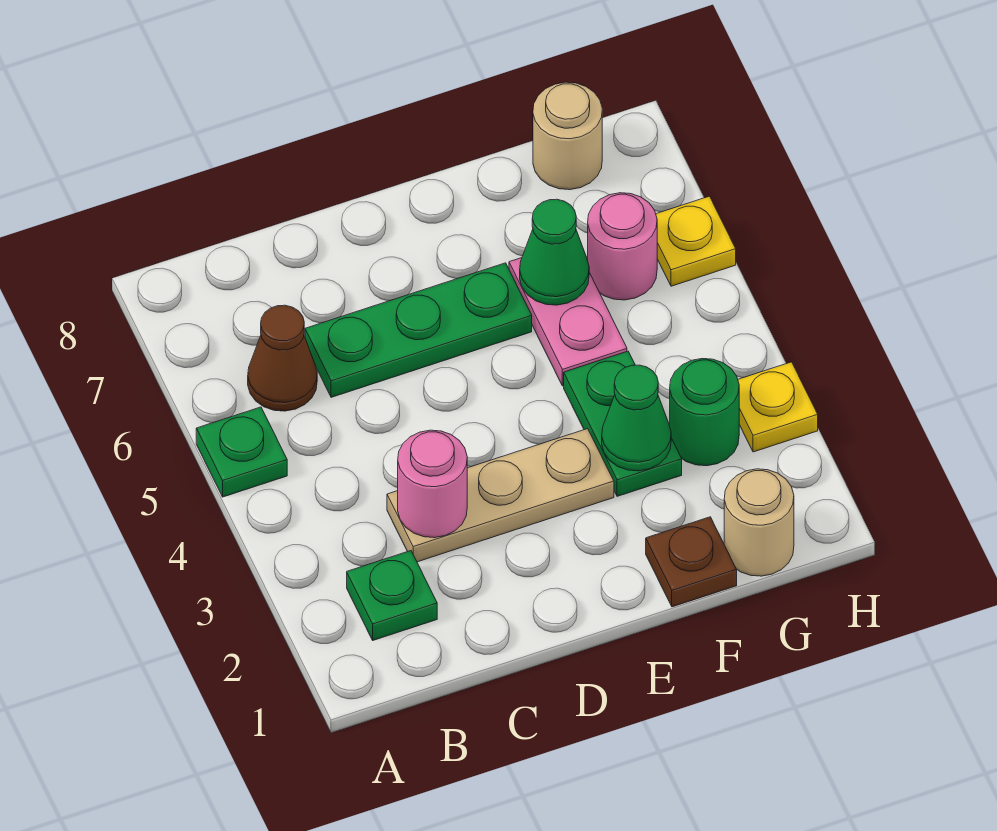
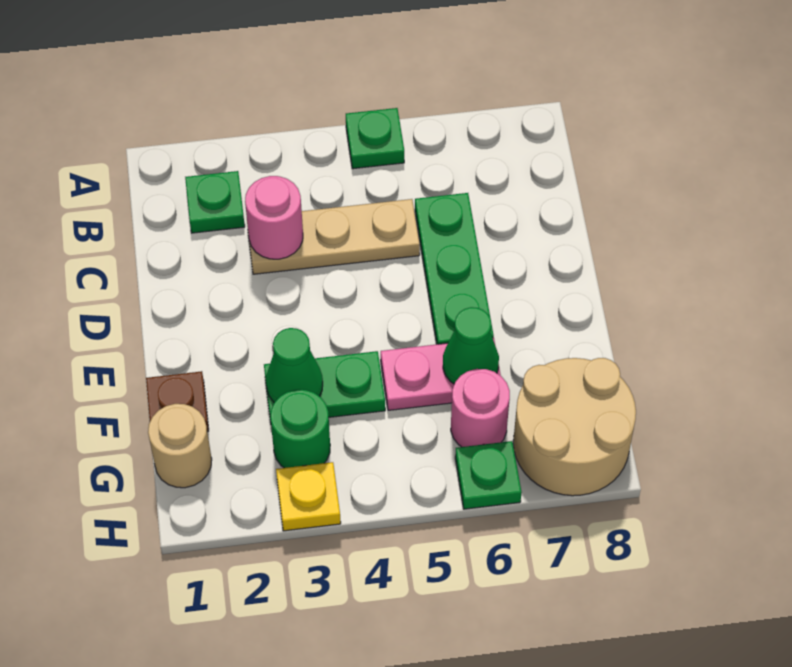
brown 1x1 cone [248,305,317,411] -> none
tan 1x3 plate [387,429,614,562] -> tan 1x3 plate turned to [247,199,420,274]
tan 1x1 round brick [533,82,602,190] -> tan 2x2 round brick [513,358,636,496]
yellow 1x1 plate [656,196,736,286] -> green 1x1 plate [455,441,522,509]

